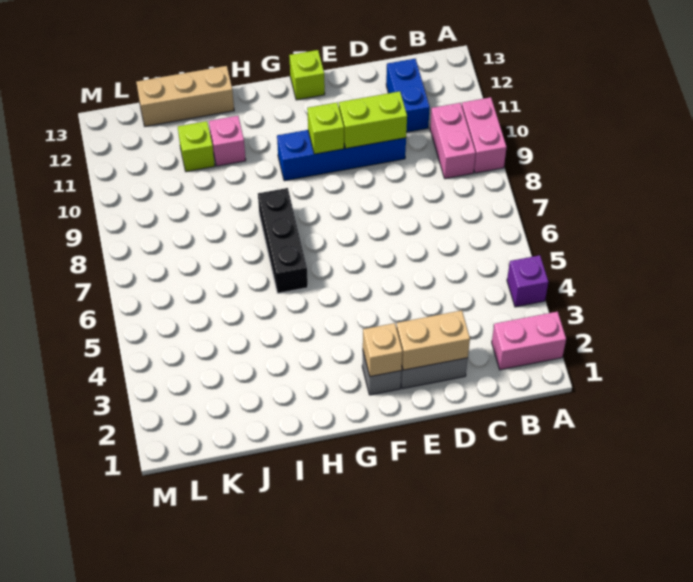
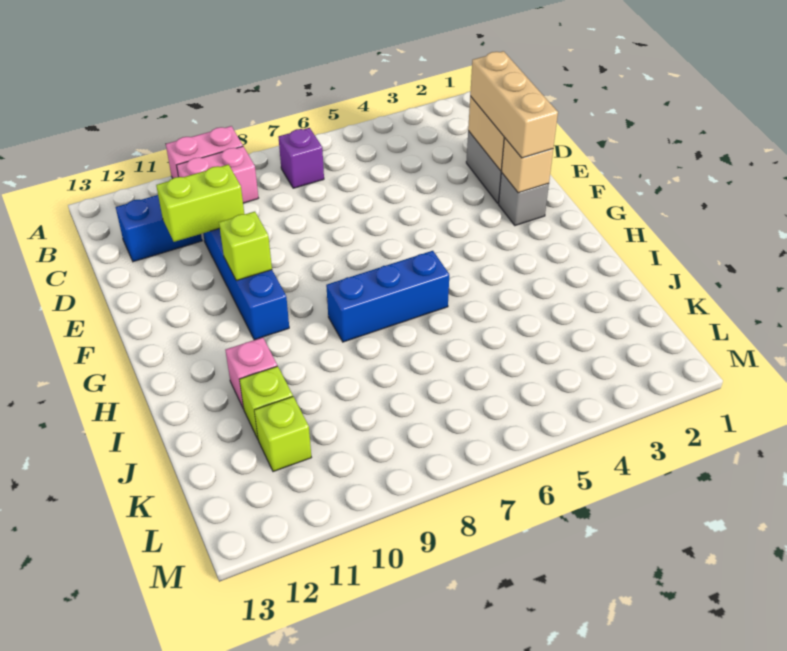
pink 1x2 brick [492,312,566,370] -> none
purple 1x1 brick [507,255,548,307] -> purple 1x1 brick moved to [278,128,324,188]
lime 1x2 brick [339,91,407,149] -> lime 1x2 brick turned to [156,165,244,242]
lime 1x1 brick [289,50,325,100] -> lime 1x1 brick moved to [254,397,311,472]
black 1x3 brick [258,188,308,293] -> blue 1x3 brick [326,251,449,342]
tan 1x3 brick [136,66,234,126] -> tan 1x3 brick moved to [470,51,558,158]

